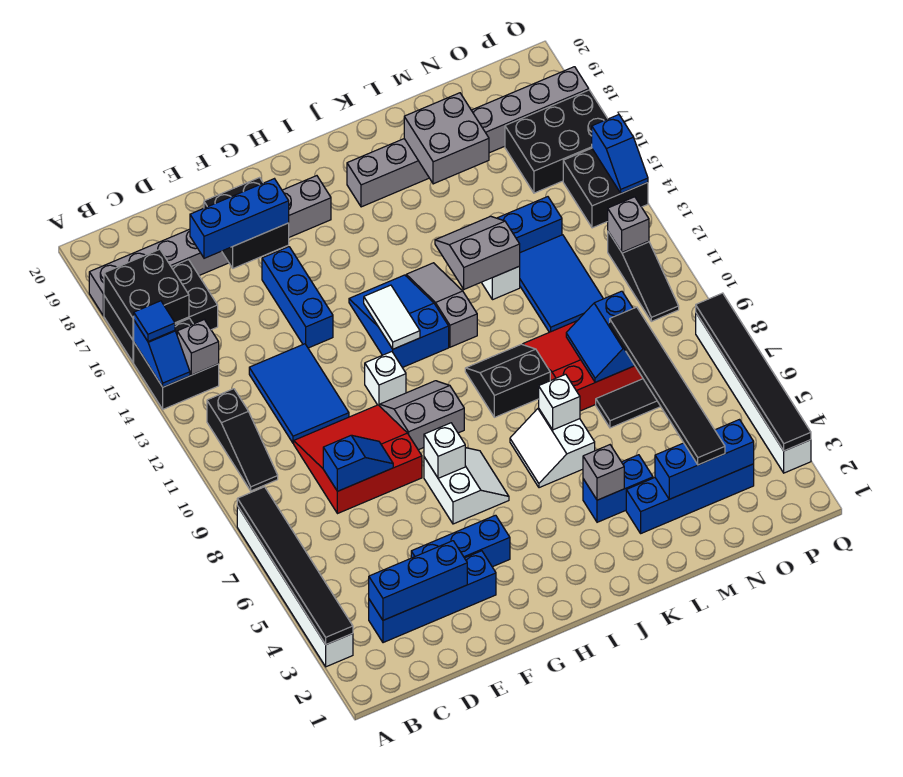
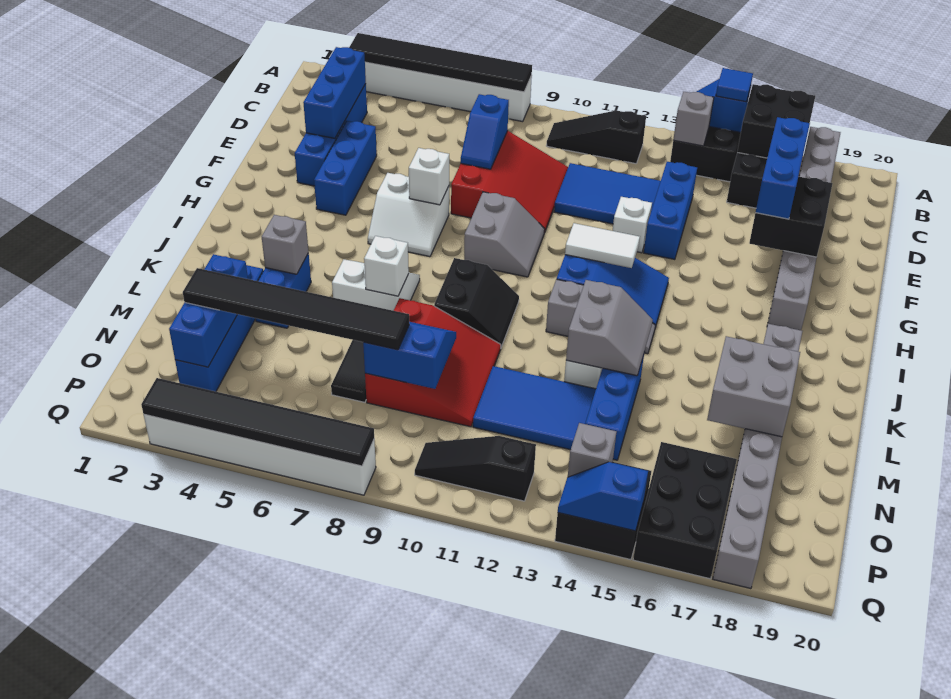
blue 1x3 brick [262,247,333,348] -> blue 1x3 brick turned to [644,162,697,260]
white 1x1 brick [365,352,406,406] -> white 1x1 brick moved to [613,197,652,253]
grey 1x1 brick [608,197,649,252] -> grey 1x1 brick moved to [568,423,616,477]

